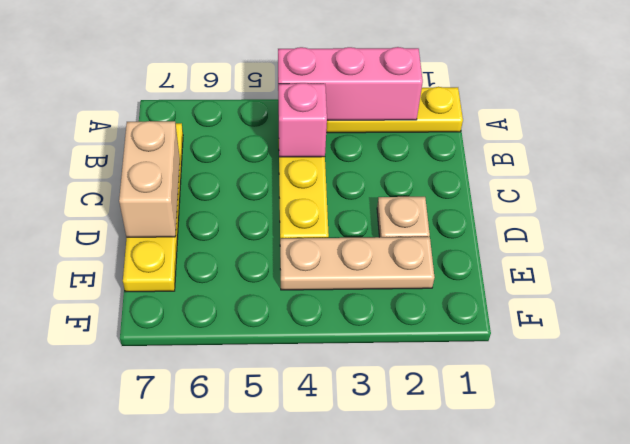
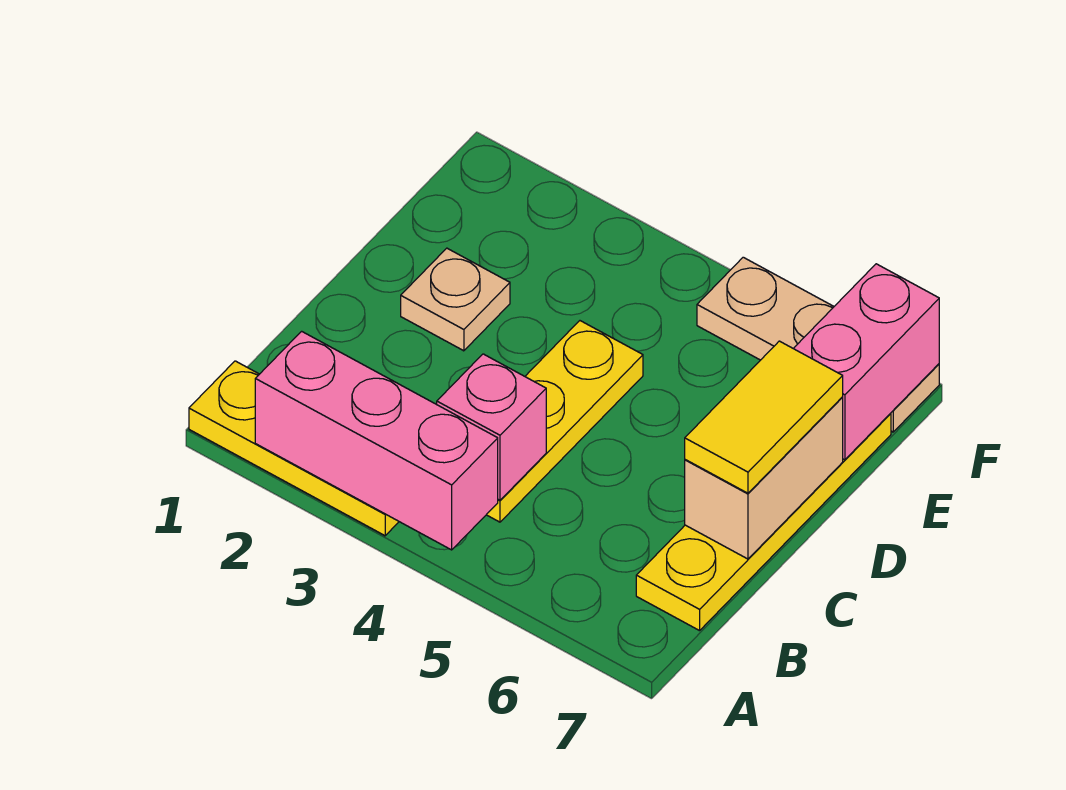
none -> yellow 1x2 tile [685,341,843,493]
tan 1x3 plate [280,237,435,290] -> tan 1x3 plate moved to [697,257,939,432]
none -> pink 1x2 brick [793,264,939,460]

